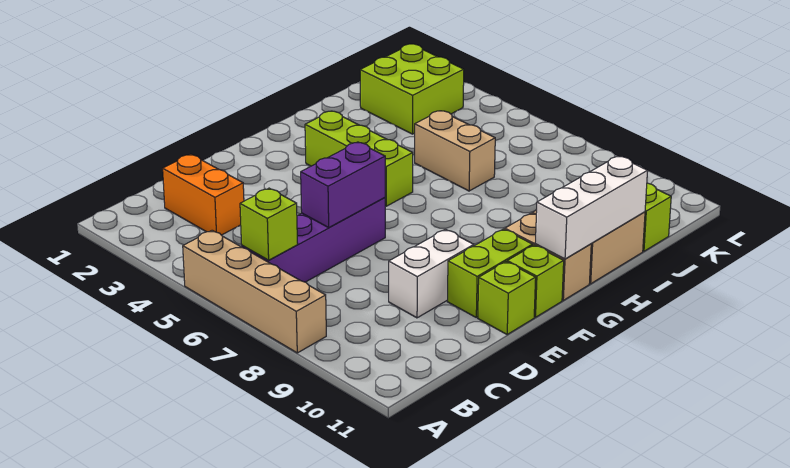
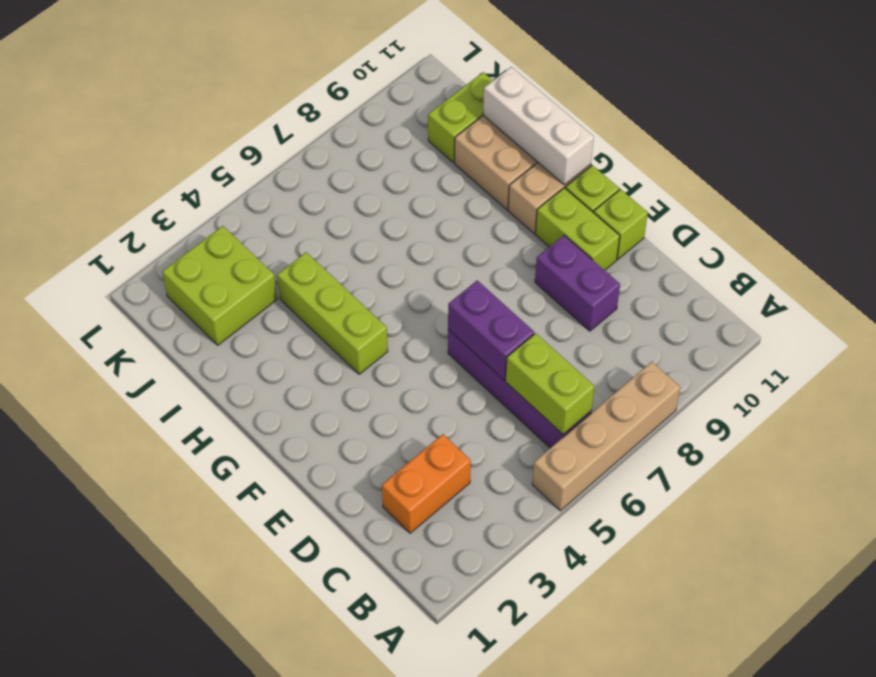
lime 1x1 brick [240,188,298,260] -> lime 1x2 brick [505,333,595,434]
white 1x2 brick [389,229,474,318] -> purple 1x2 brick [535,235,620,331]
lime 1x3 brick [305,111,413,206] -> lime 1x3 brick turned to [277,252,388,374]
tan 1x2 brick [415,111,495,191] -> none

